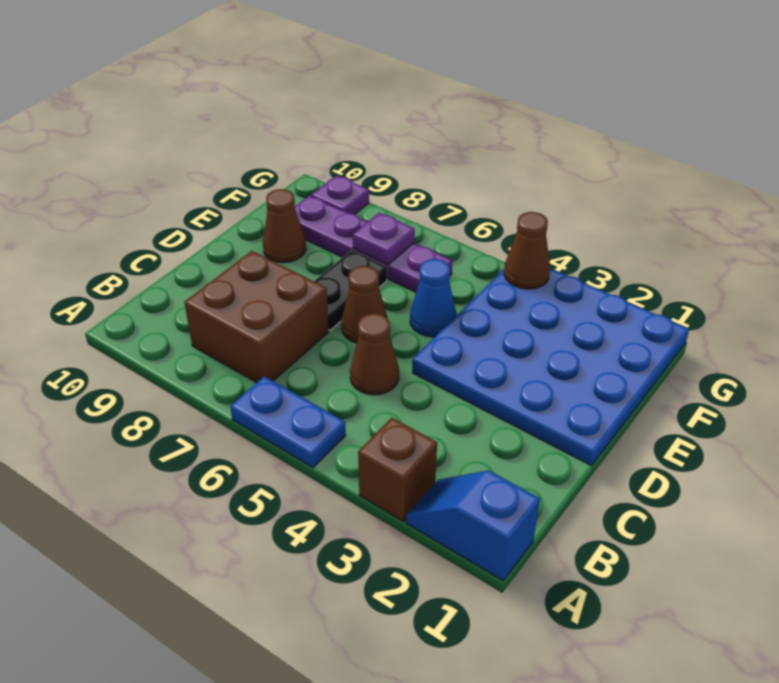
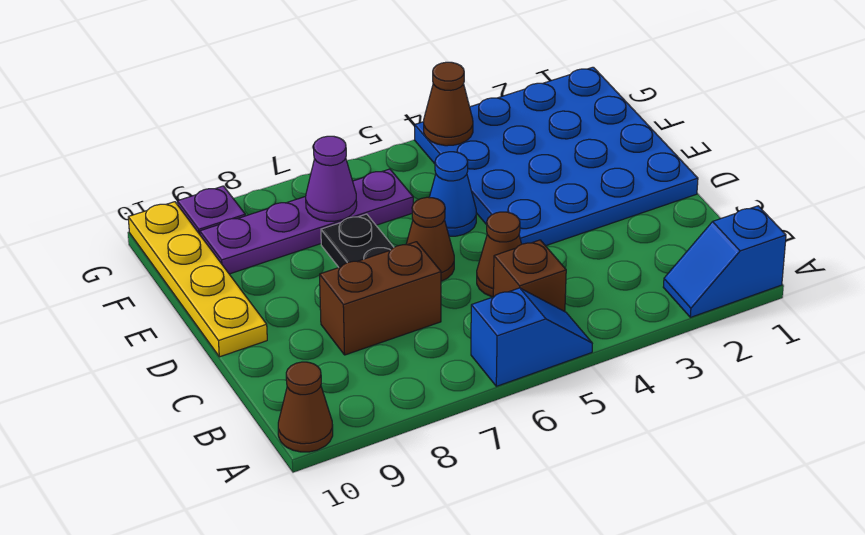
brown 1x1 brick [358,418,437,522] -> brown 1x1 brick moved to [493,240,566,312]
blue 1x2 plate [230,376,346,468] -> blue 1x2 slope [471,288,592,386]
brown 2x2 brick [184,251,329,383] -> brown 1x2 brick [320,242,441,355]
none -> yellow 1x4 plate [128,202,267,357]
brown 1x1 cone [263,189,306,263] -> brown 1x1 cone moved to [278,362,333,452]
purple 1x1 plate [353,213,415,265] -> purple 1x1 cone [306,136,357,221]

